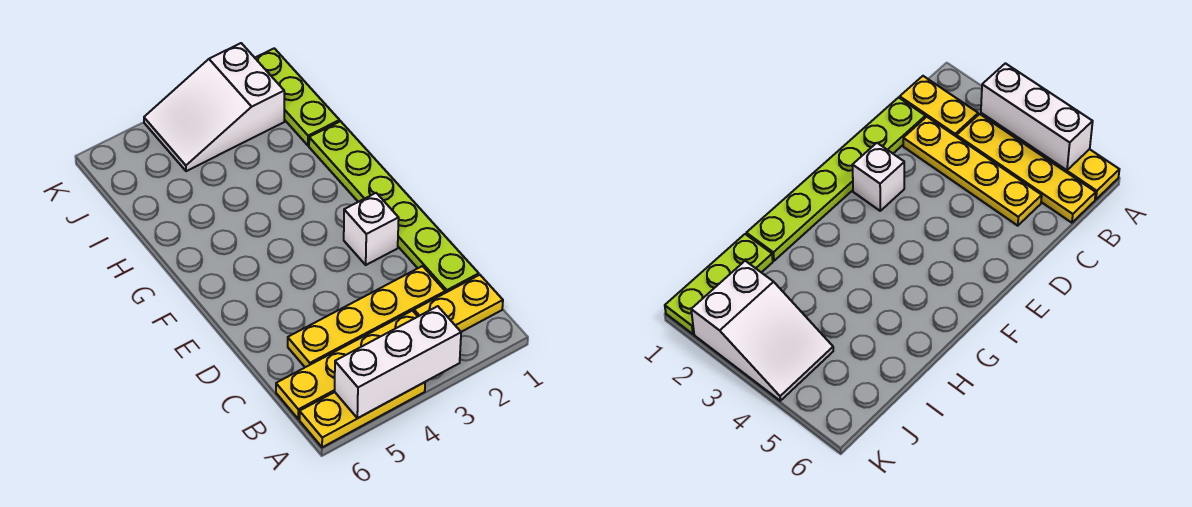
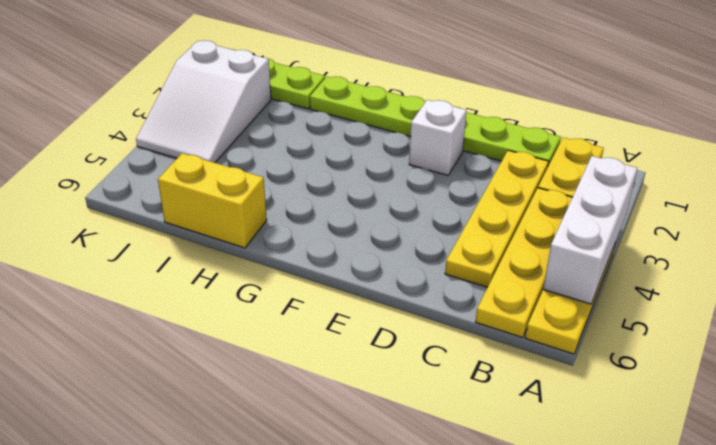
none -> yellow 1x2 brick [158,153,267,248]

